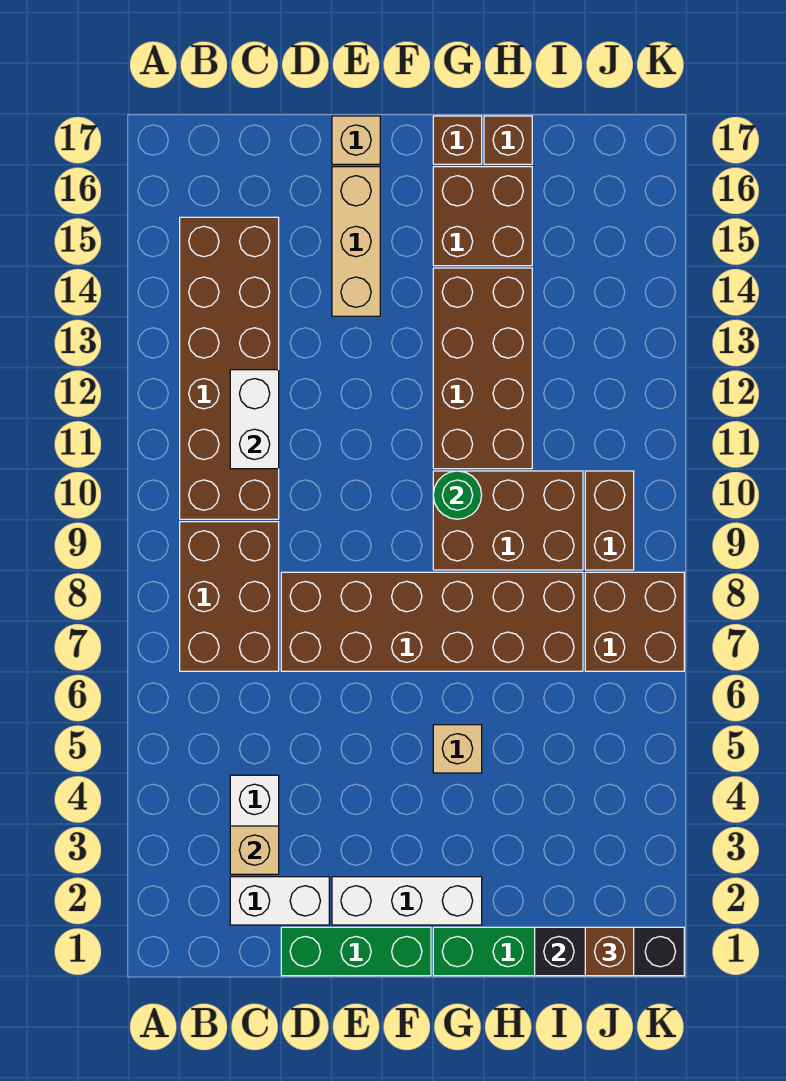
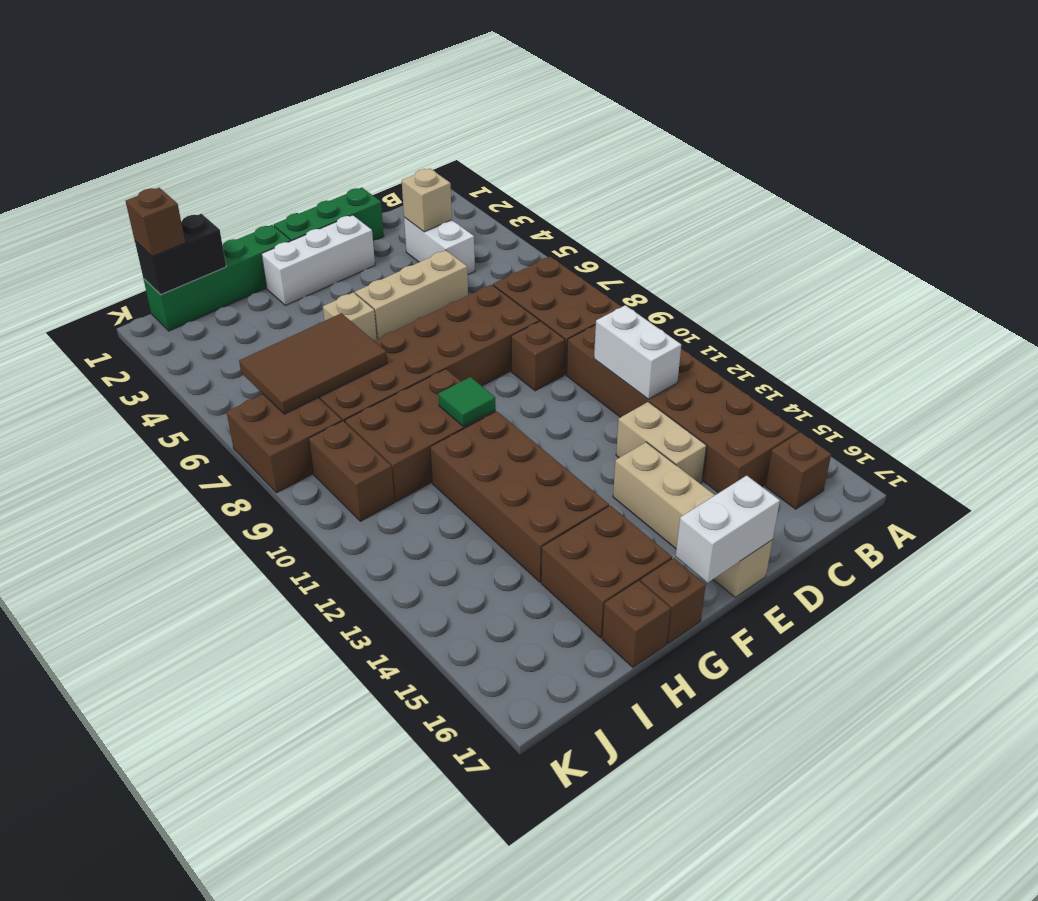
none -> brown 1x1 brick [765,432,831,509]
white 1x2 brick [230,877,329,925] -> white 1x2 brick moved to [676,476,780,583]
none -> tan 1x3 brick [355,250,468,339]
none -> brown 1x1 brick [511,321,565,391]
none -> tan 1x2 brick [616,402,707,483]
green 1x1 round brick [433,471,482,519] -> green 1x1 tile [438,377,496,427]
none -> brown 2x3 tile [239,313,387,414]
black 1x3 brick [535,927,684,976] -> black 1x2 brick [135,214,226,295]

